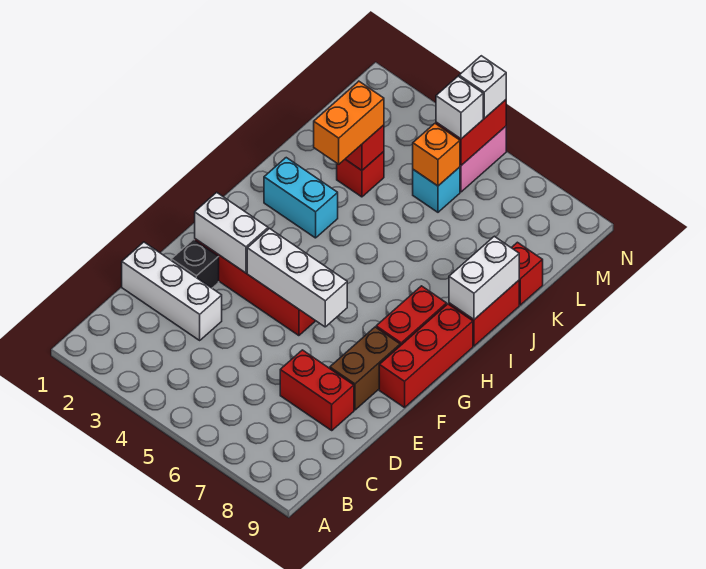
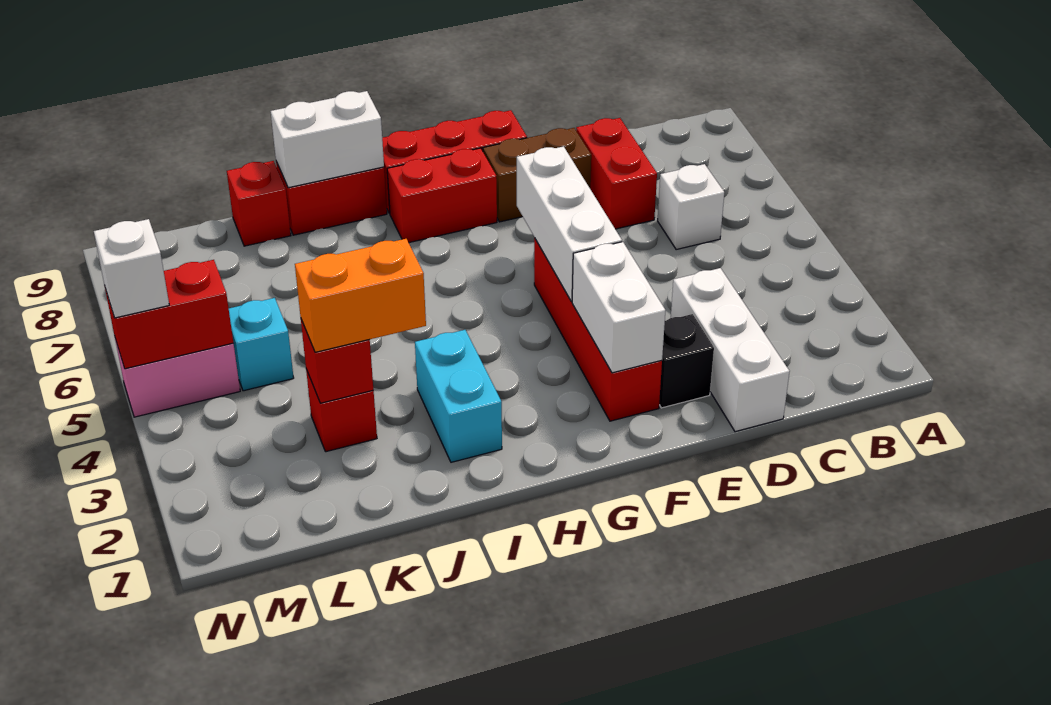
orange 1x1 brick [413,124,460,186] -> none
white 1x1 brick [436,76,483,139] -> white 1x1 brick moved to [658,164,724,250]

